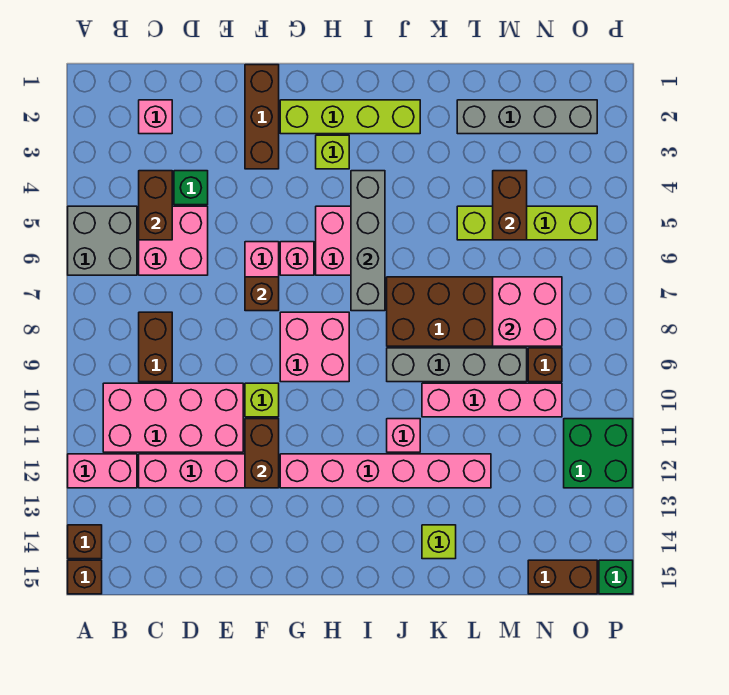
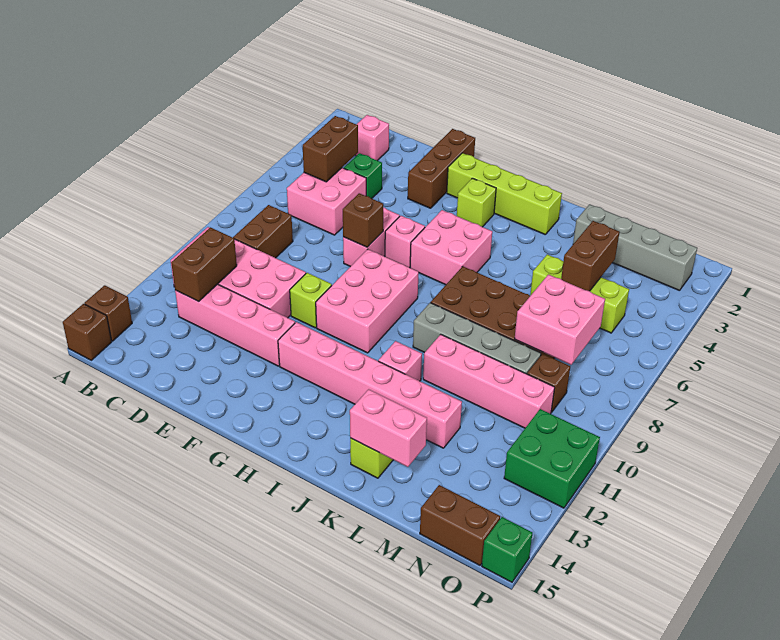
grey 2x2 brick [68,206,137,275] -> none
pink 1x2 brick [68,454,137,488] -> pink 1x2 brick moved to [350,389,427,467]
brown 1x2 brick [245,419,279,488] -> brown 1x2 brick moved to [171,227,237,302]
pink 2x2 brick [280,312,349,382] -> pink 2x3 brick [316,249,419,353]
grey 1x4 brick [351,171,385,311] -> none
lime 1x4 brick [457,206,597,240] -> lime 1x3 brick [530,254,629,333]

